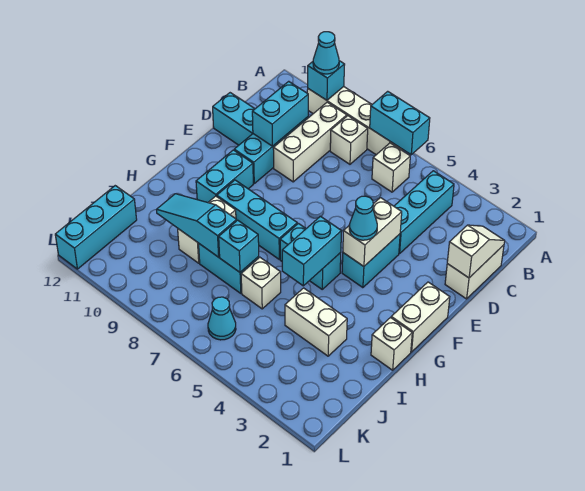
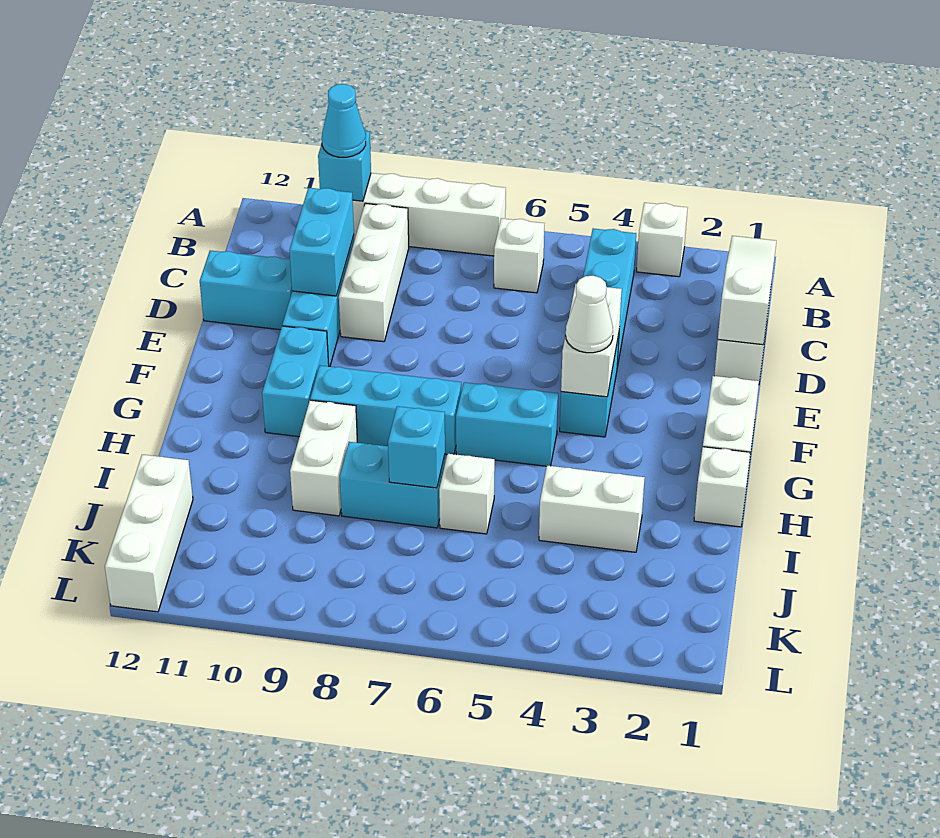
cyan 1x2 brick [370,91,430,155] -> none
white 1x1 brick [330,116,368,164] -> white 1x1 brick moved to [636,203,687,277]
white 1x2 slope [447,225,505,278] -> white 1x3 slope [718,236,776,345]
cyan 1x1 cone [349,196,377,240] -> white 1x1 cone [566,276,613,353]
cyan 1x2 brick [282,216,342,286] -> none
cyan 1x3 slope [156,194,237,257] -> none
cyan 1x3 brick [55,186,137,269] -> white 1x3 brick [105,455,193,612]
cyan 1x1 cone [208,297,236,340] -> none

